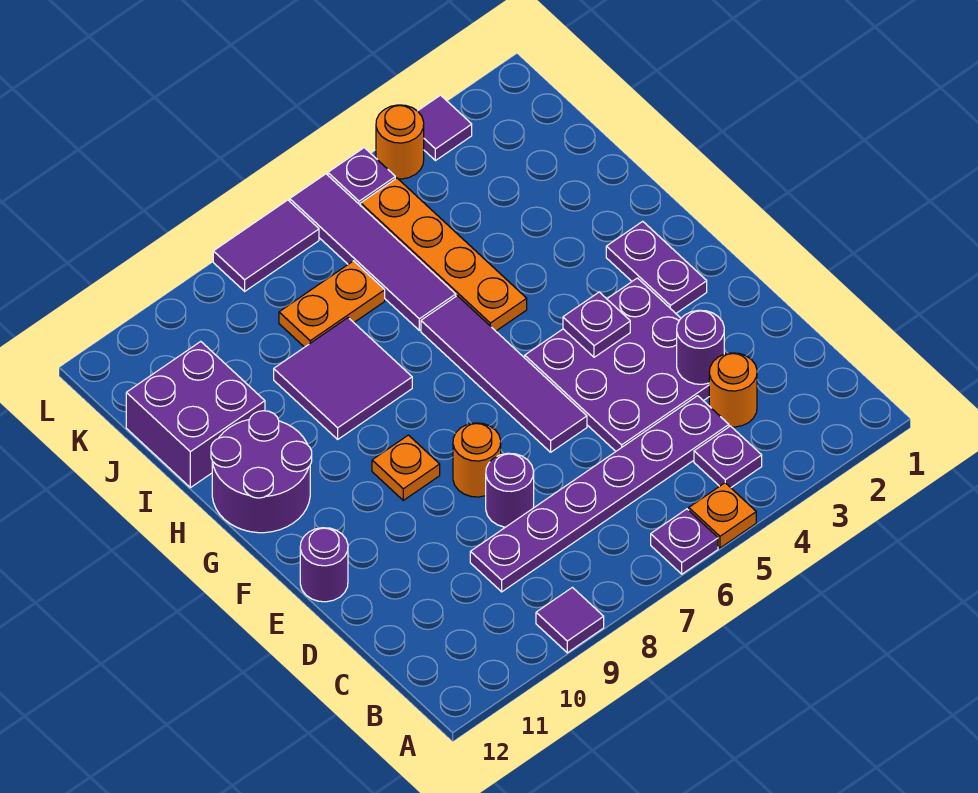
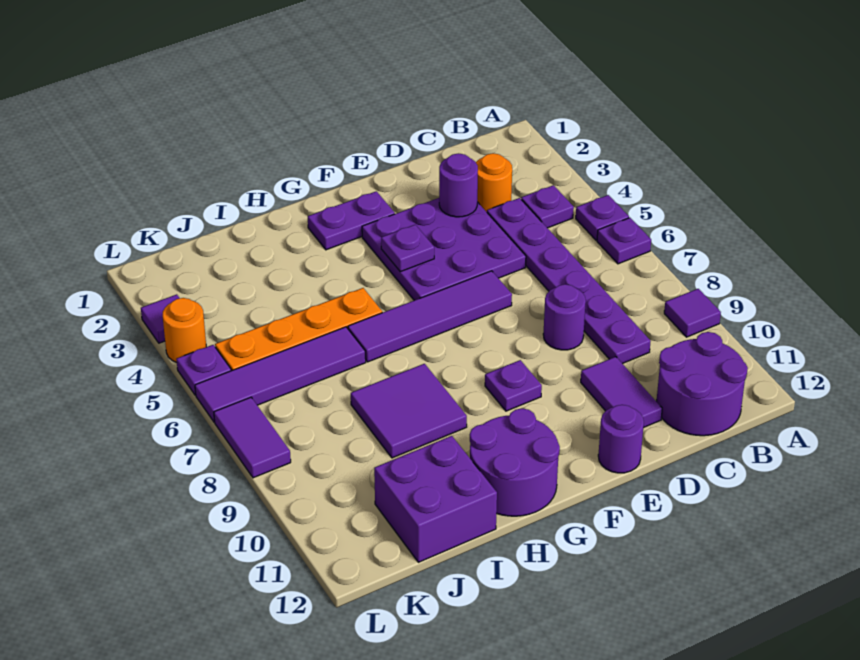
orange 1x1 plate [689,483,756,548] -> purple 1x1 plate [576,195,629,240]
none -> purple 2x2 round brick [656,332,748,436]
none -> purple 1x2 tile [581,357,662,428]
orange 1x1 round brick [453,423,501,497] -> none
orange 1x1 plate [372,435,440,500] -> purple 1x1 plate [485,360,542,411]
orange 1x2 plate [279,261,385,347] -> none

